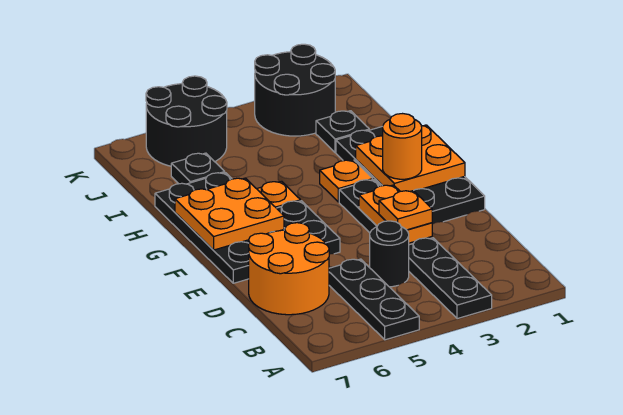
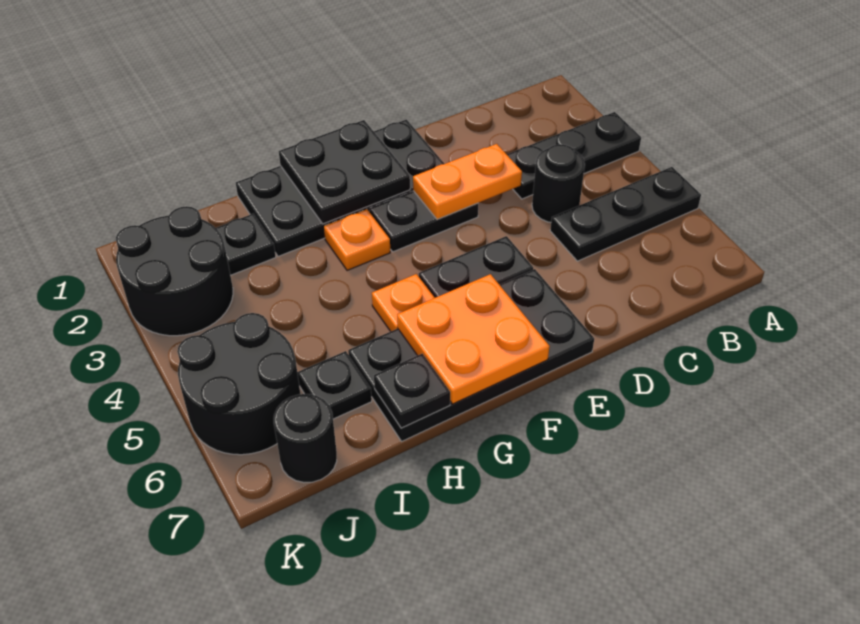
orange 2x2 round brick [249,223,329,315] -> none
orange 1x1 plate [379,191,432,230] -> none
orange 2x2 plate [356,125,465,191] -> black 2x2 plate [279,120,410,224]
orange 1x1 round brick [383,114,422,179] -> none
none -> black 1x1 plate [374,354,450,428]
none -> black 1x1 round brick [274,394,337,483]

